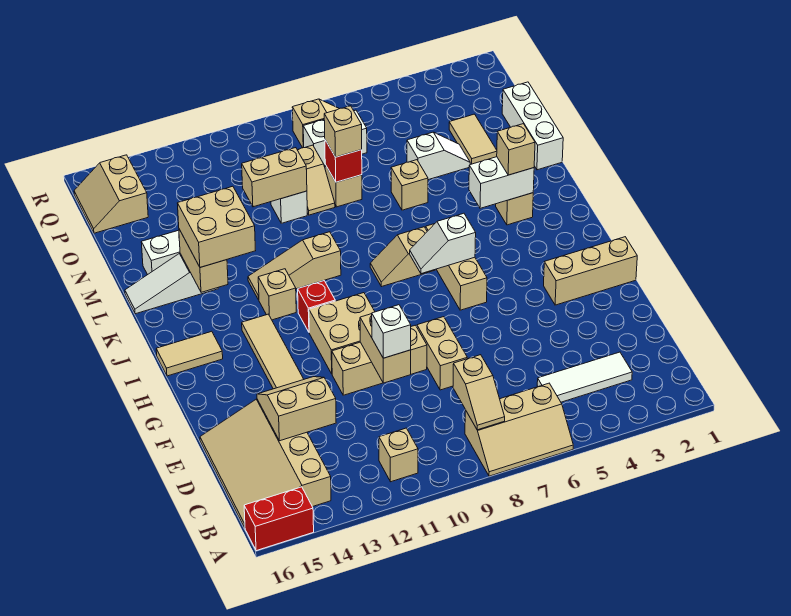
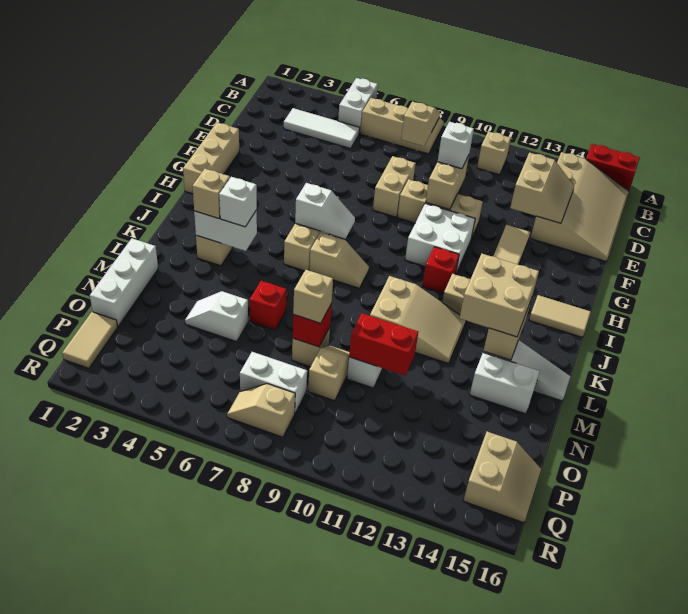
none -> white 1x2 brick [338,78,378,134]
tan 2x2 slope [257,377,336,441] -> tan 2x2 slope turned to [510,153,574,223]
tan 1x3 brick [544,237,637,305] -> tan 1x3 brick turned to [183,123,239,194]
tan 2x2 brick [309,293,375,374] -> white 2x2 brick [405,204,475,274]
none -> white 1x1 brick [219,177,257,227]
tan 1x3 slope [248,232,341,300] -> tan 2x3 slope [370,276,466,363]
tan 1x1 brick [391,160,428,210] -> red 1x1 brick [250,280,287,330]
tan 1x2 tile [449,114,497,164] -> tan 1x2 tile moved to [62,312,118,368]
tan 1x2 brick [242,148,307,207] -> red 1x2 brick [349,313,418,375]

